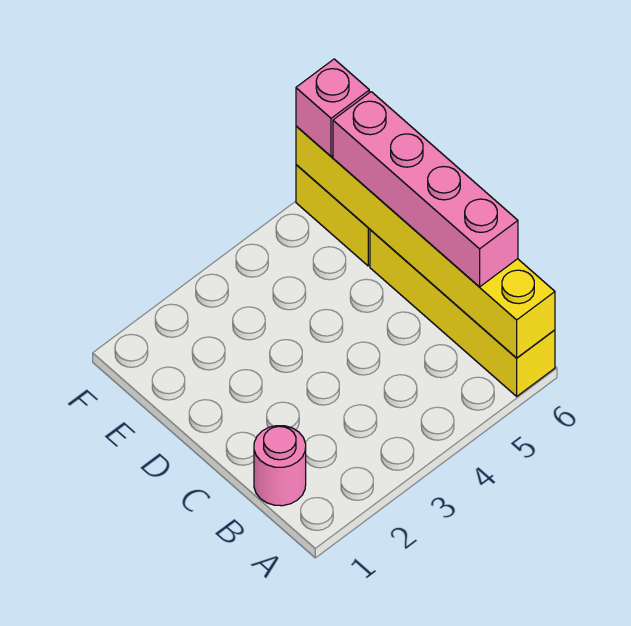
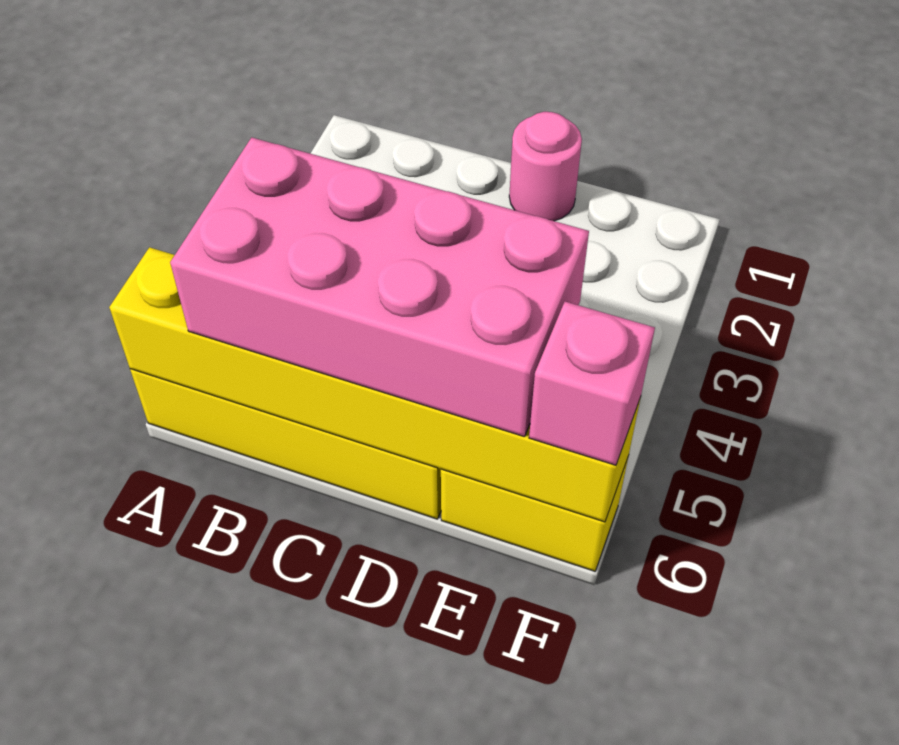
pink 1x1 round brick [254,426,306,506] -> pink 1x1 round brick moved to [509,112,582,221]
pink 1x4 brick [333,92,518,287] -> pink 2x4 brick [170,137,589,437]

